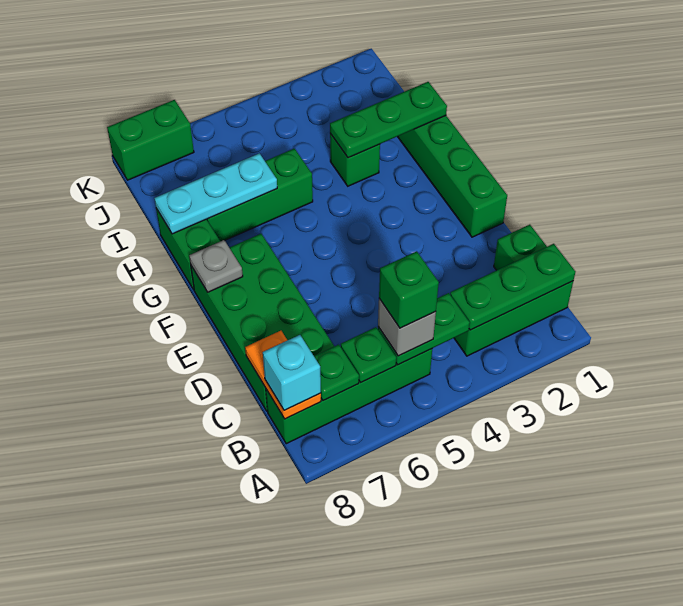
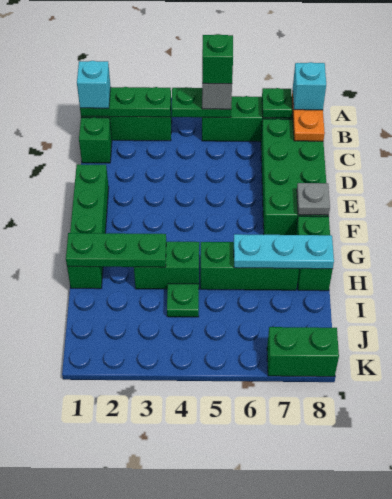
none -> cyan 1x1 brick [77,61,111,108]
green 1x1 plate [341,327,396,382] -> green 1x1 plate moved to [167,284,199,317]
green 1x1 brick [330,134,380,186] -> green 1x2 brick [134,242,199,289]

